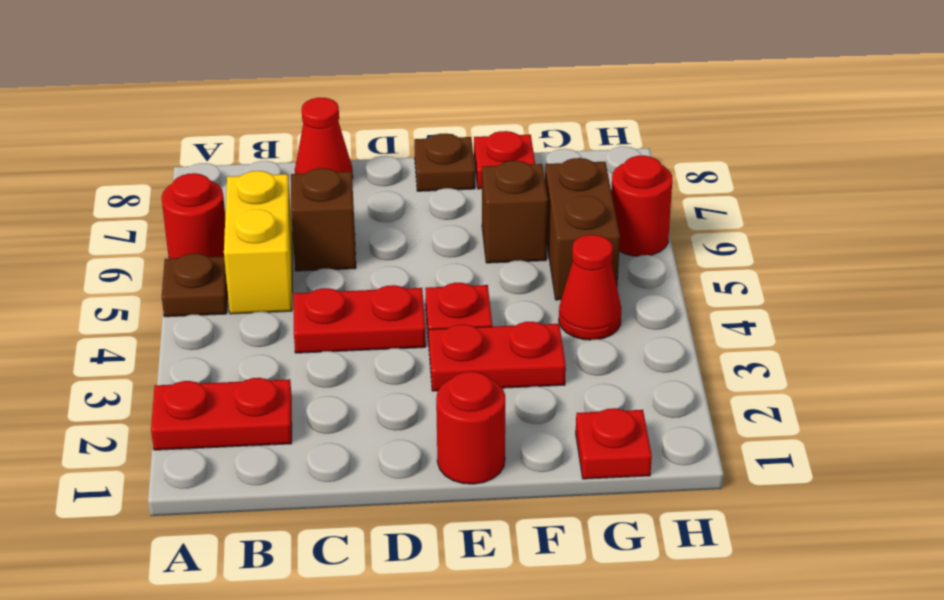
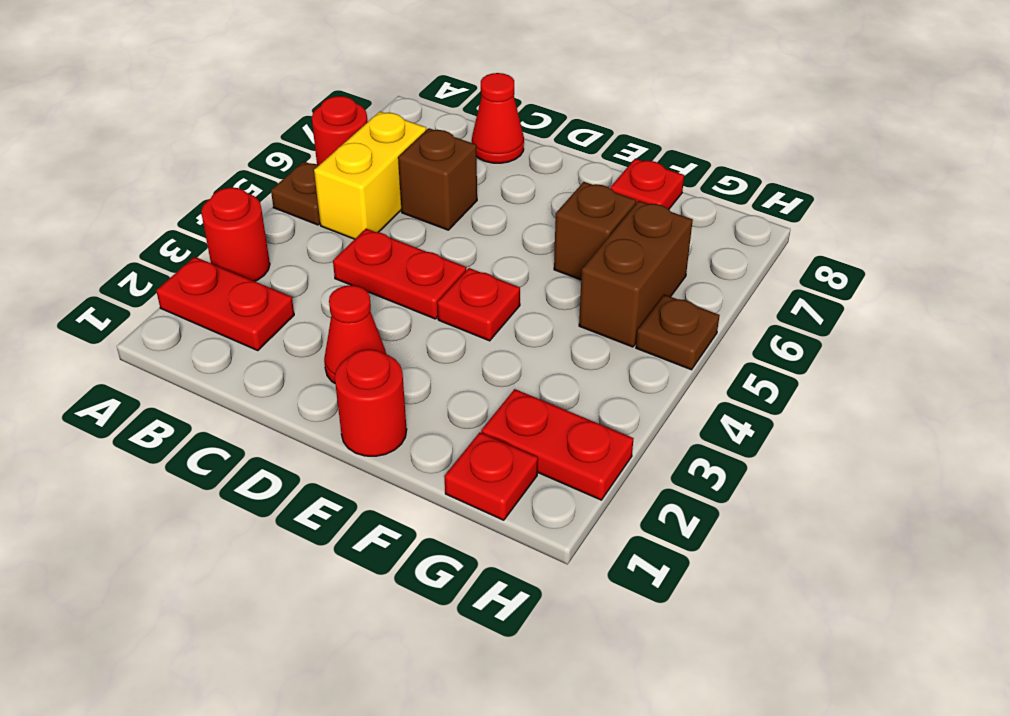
red 1x2 plate [429,322,566,391] -> red 1x2 plate moved to [481,389,634,500]
brown 1x1 plate [414,134,475,191] -> brown 1x1 plate moved to [636,295,720,370]
red 1x1 cone [559,235,621,340] -> red 1x1 cone moved to [324,285,386,383]
red 1x1 round brick [611,156,672,256] -> red 1x1 round brick moved to [201,187,270,281]

